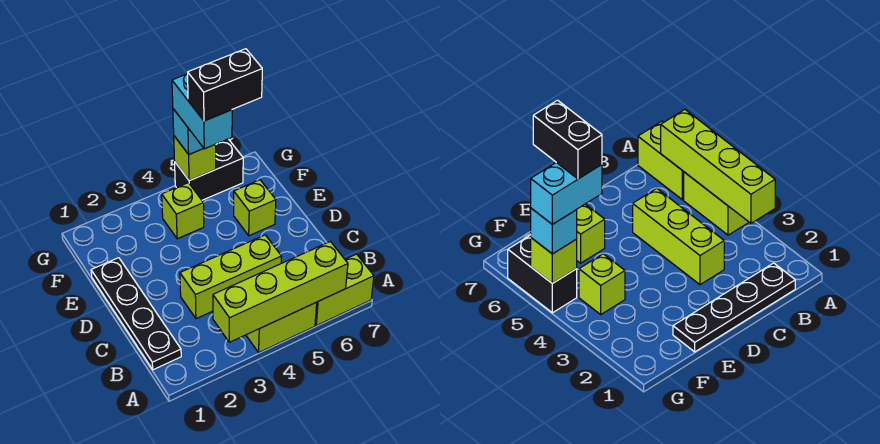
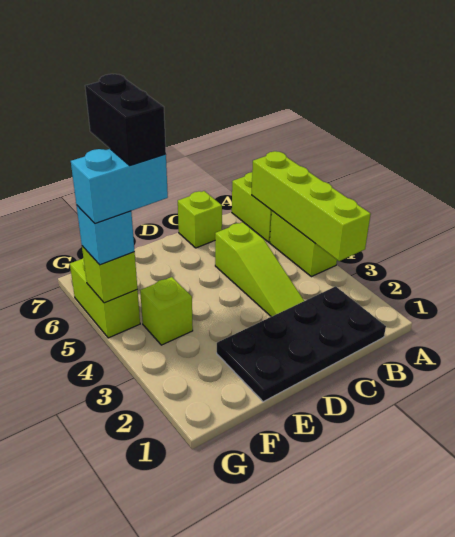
black 1x4 plate [91,258,181,370] -> black 2x4 plate [217,286,386,402]
lime 1x3 brick [180,235,282,319] -> lime 1x3 slope [215,222,304,317]
lime 1x1 brick [234,180,276,236] -> lime 1x1 brick moved to [178,191,222,248]
black 1x2 brick [175,139,243,200] -> lime 1x2 brick [70,258,140,338]

